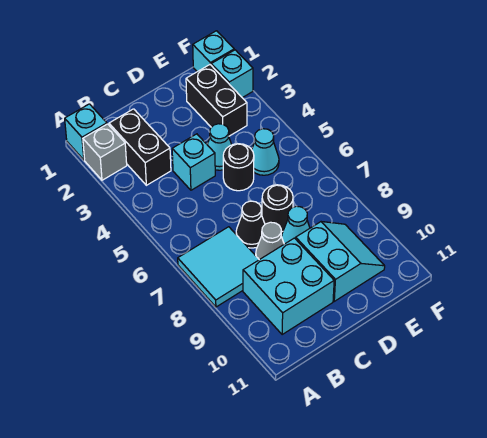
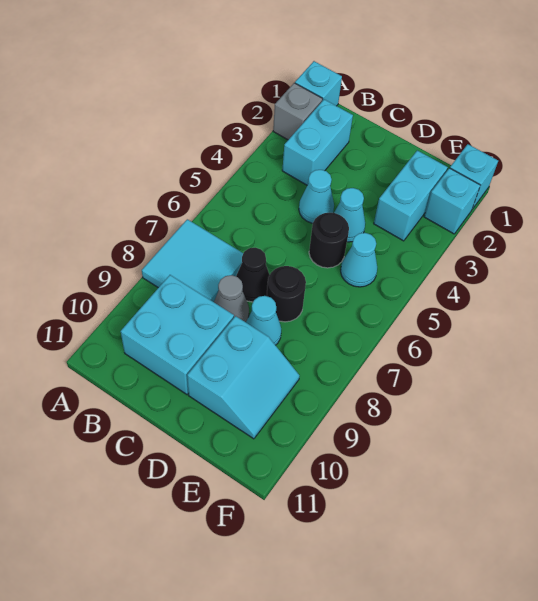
black 1x2 brick [109,109,171,185] -> cyan 1x2 brick [282,99,353,185]
cyan 1x1 brick [172,134,215,190] -> cyan 1x1 cone [299,170,334,223]
black 1x2 brick [186,65,247,136] -> cyan 1x2 brick [374,150,448,241]

